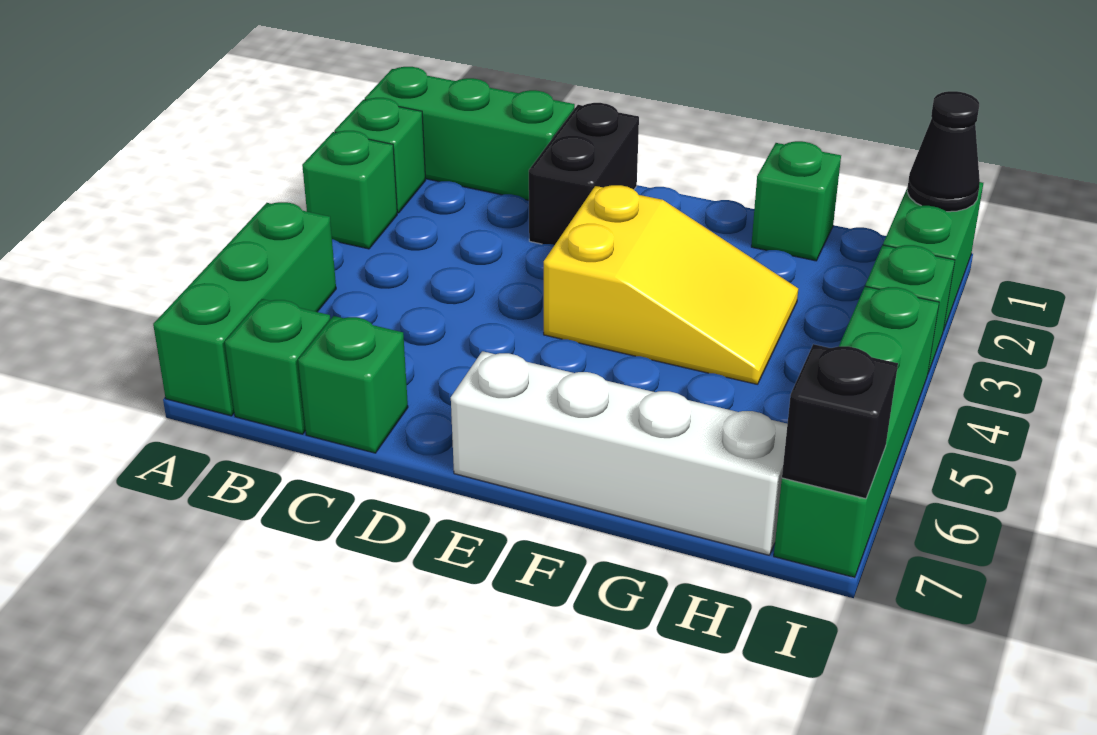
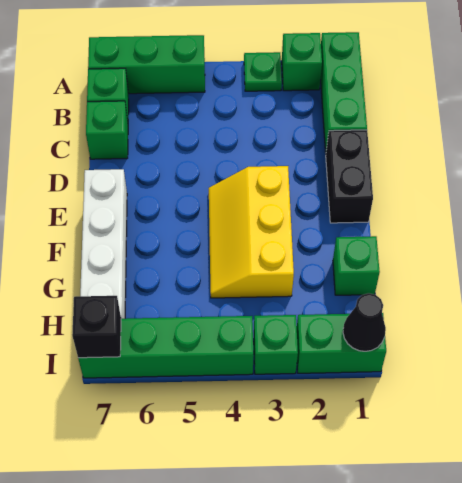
green 1x1 brick [302,131,397,249] -> green 1x1 plate [244,52,282,91]
black 1x2 brick [529,103,639,245] -> black 1x2 brick turned to [326,130,373,223]
yellow 2x3 slope [544,185,798,384] -> yellow 2x3 slope turned to [209,166,294,298]

